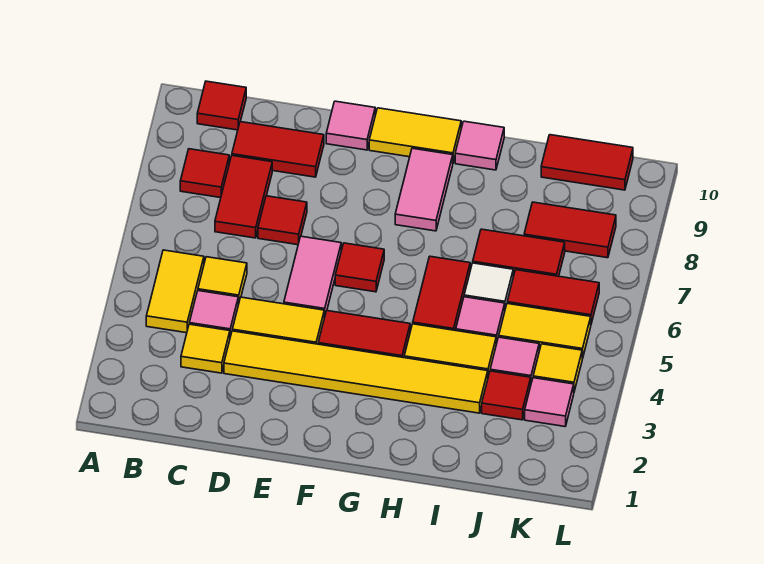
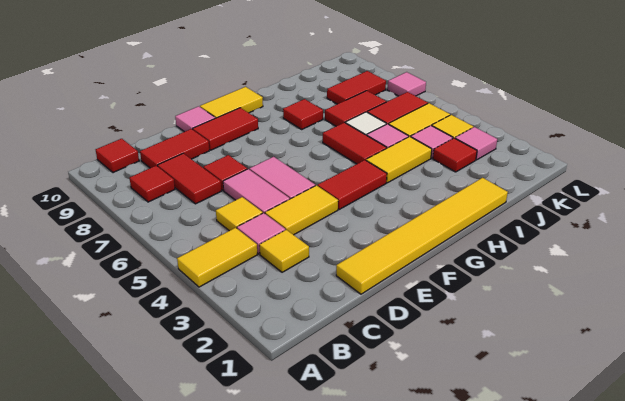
yellow 1x2 tile [146,250,204,333] -> yellow 1x2 tile turned to [177,228,257,287]
yellow 1x6 tile [224,331,488,413] -> yellow 1x6 tile moved to [336,178,508,294]
red 1x1 tile [335,243,384,292] -> red 1x1 tile moved to [283,99,323,129]
pink 1x2 tile [395,148,453,231] -> pink 1x2 tile moved to [223,169,290,213]
pink 1x1 tile [455,121,504,170] -> pink 1x1 tile moved to [387,72,426,96]
red 1x2 tile [541,135,633,190] -> red 1x2 tile moved to [193,108,258,150]

